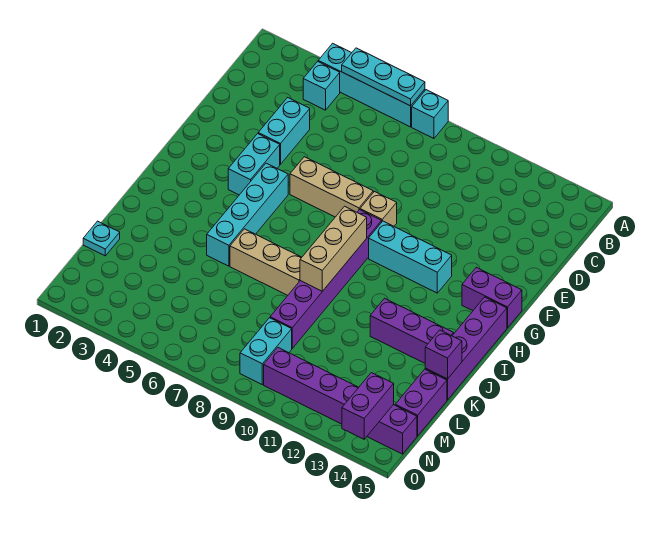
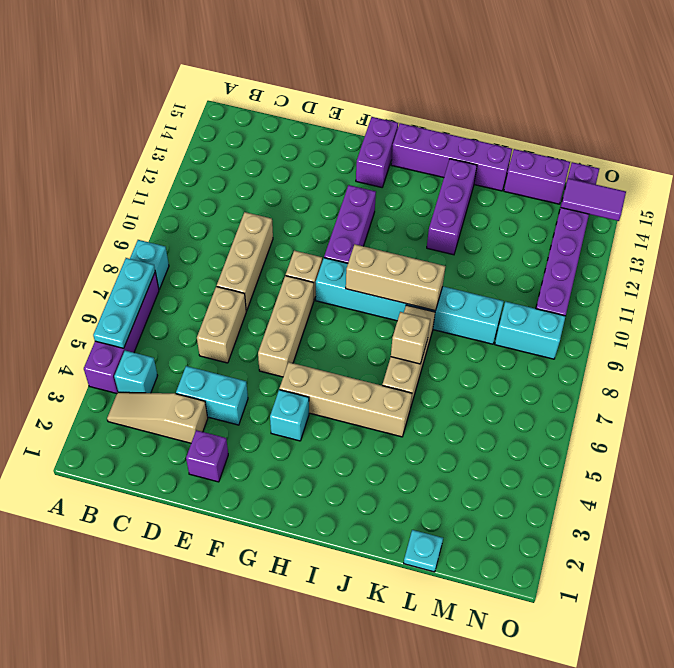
cyan 1x4 brick [318,43,425,127] -> purple 1x4 brick [84,272,159,394]
none -> tan 1x3 slope [107,392,208,443]
none -> tan 1x2 brick [197,286,246,363]
none -> tan 1x3 brick [217,212,273,311]
cyan 1x2 brick [228,134,280,195] -> cyan 1x1 brick [270,390,309,441]
cyan 1x4 brick [207,163,288,266] -> tan 1x4 brick [279,362,412,437]
purple 1x6 brick [270,210,382,348] -> cyan 1x6 brick [316,258,504,344]
cyan 1x3 brick [369,221,452,293] -> purple 1x3 brick [324,185,376,263]
none -> tan 1x1 brick [391,312,430,364]
purple 1x1 brick [425,330,462,379] -> purple 1x1 brick moved to [186,430,228,482]
purple 1x2 brick [342,373,394,439] -> purple 1x2 tile [561,178,626,221]

